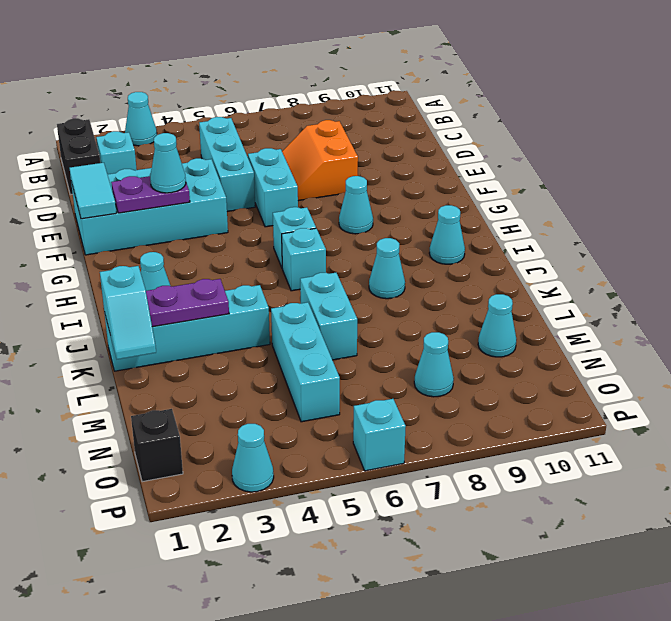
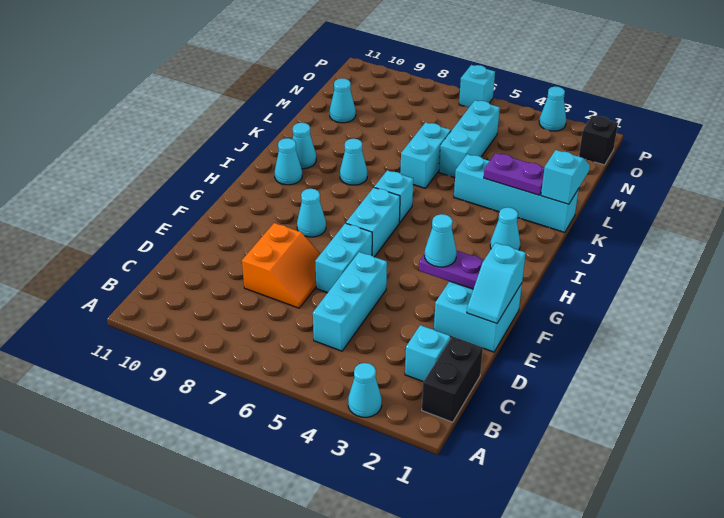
cyan 2x4 brick [71,158,228,255] -> cyan 2x2 brick [434,281,522,352]
cyan 1x2 tile [70,163,116,219] -> cyan 1x2 slope [467,243,526,323]
cyan 1x1 brick [273,207,316,267] -> cyan 1x2 brick [346,188,400,257]
cyan 1x1 cone [414,332,454,397] -> cyan 1x1 cone moved to [293,123,316,169]

